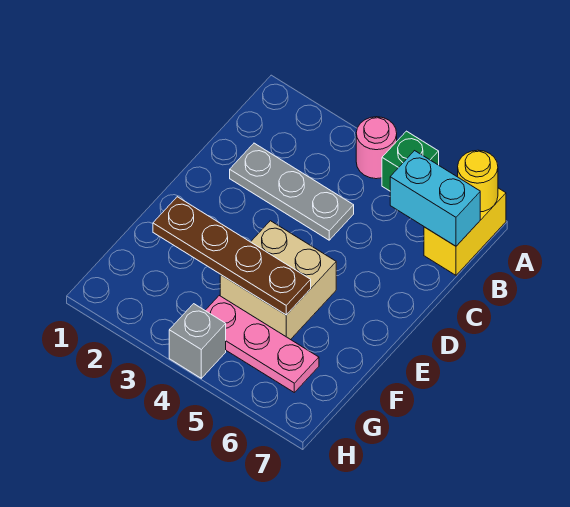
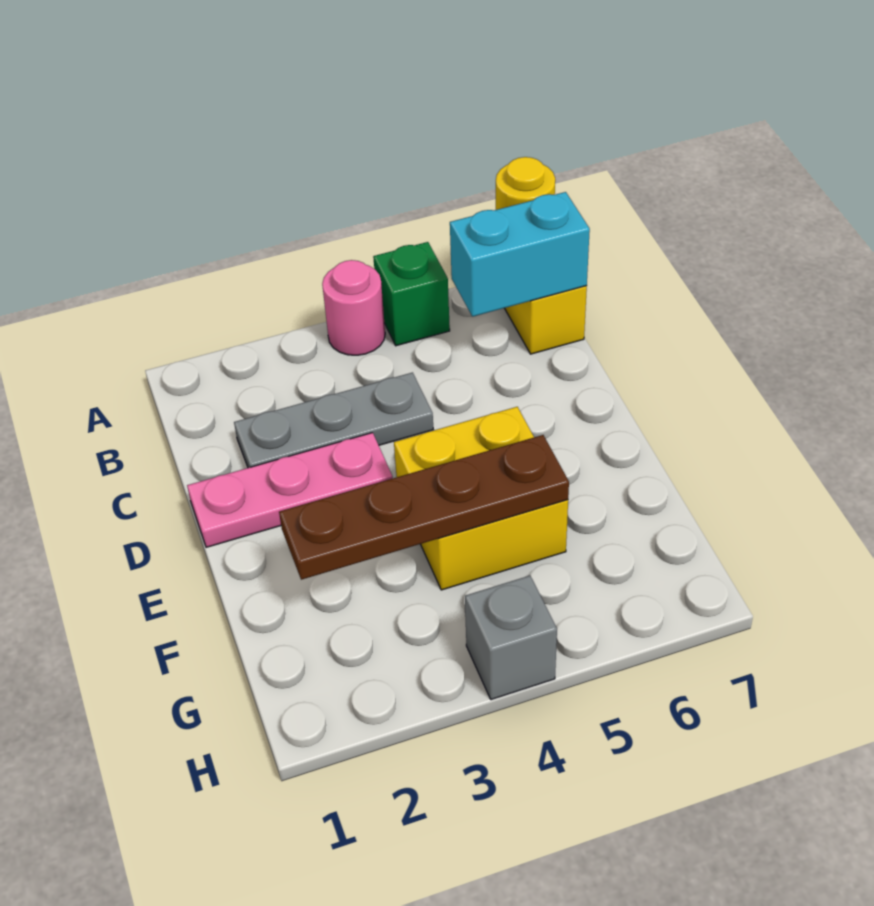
tan 2x2 brick [220,221,336,340] -> yellow 2x2 brick [394,407,568,590]
pink 1x3 plate [205,296,319,392] -> pink 1x3 plate moved to [187,433,393,547]

